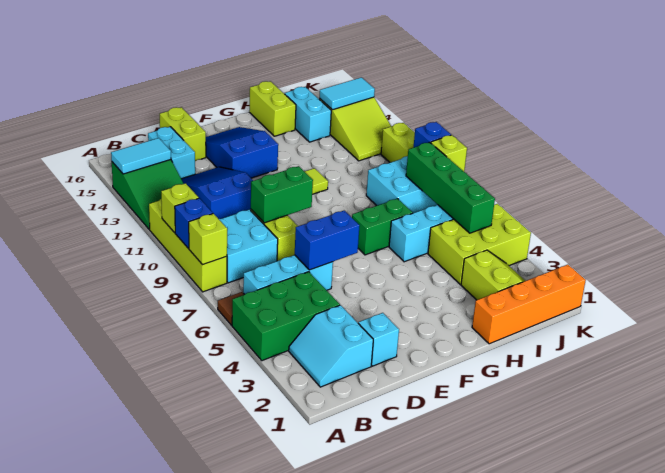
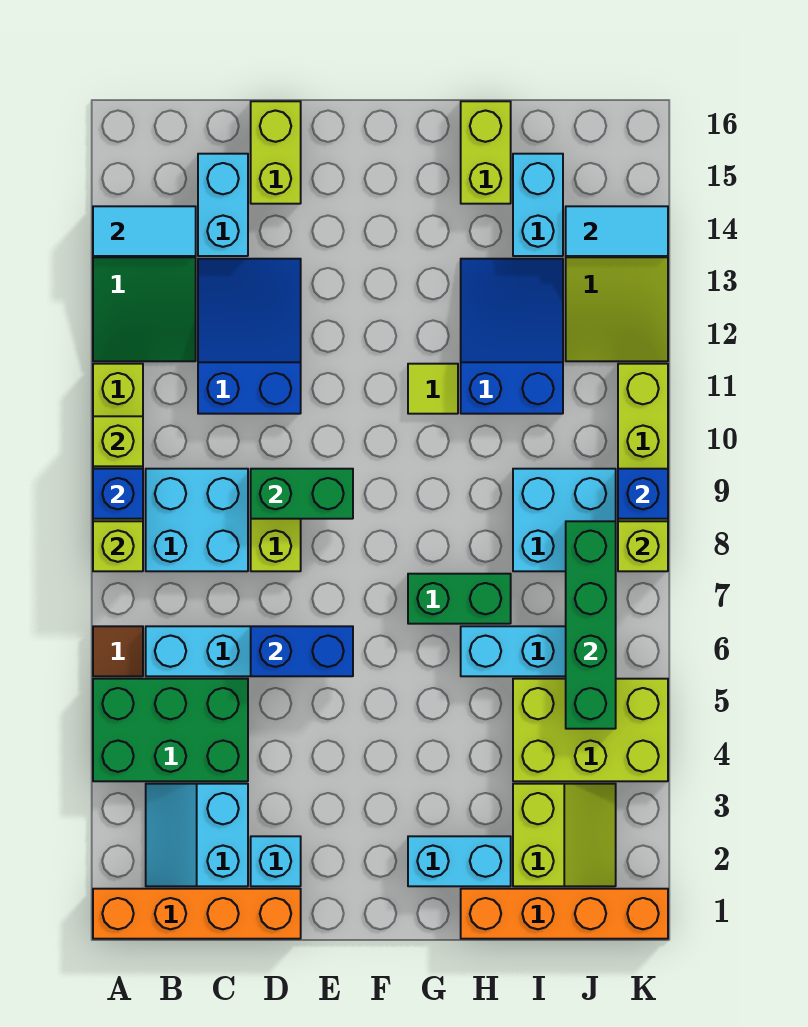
none -> orange 1x4 brick [93,889,301,939]
blue 2x3 slope [206,127,278,178] -> blue 2x3 slope moved to [461,259,563,414]
none -> cyan 1x2 brick [408,836,511,886]

